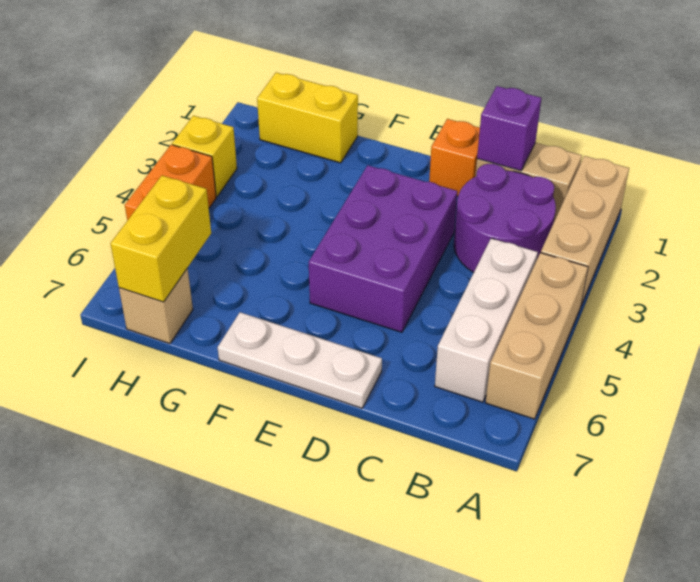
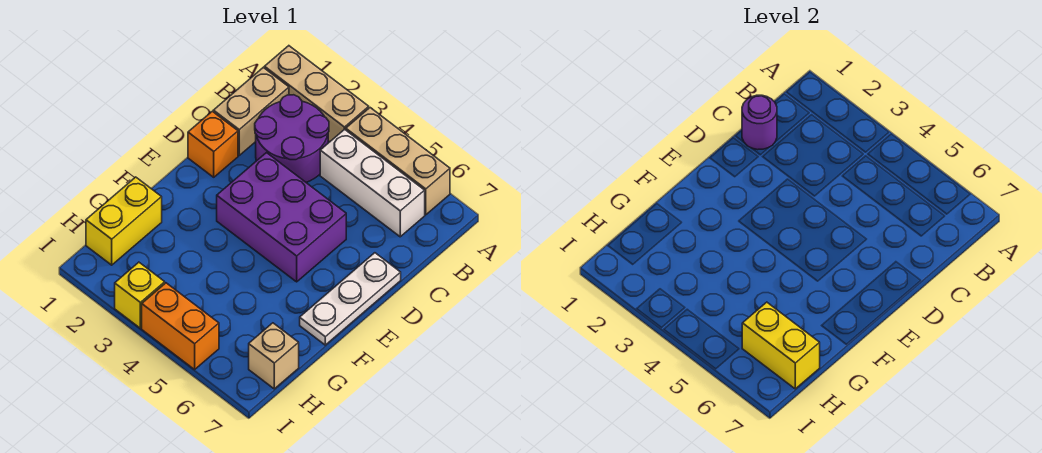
purple 1x1 brick [477,86,541,171] -> purple 1x1 round brick [742,95,777,150]

